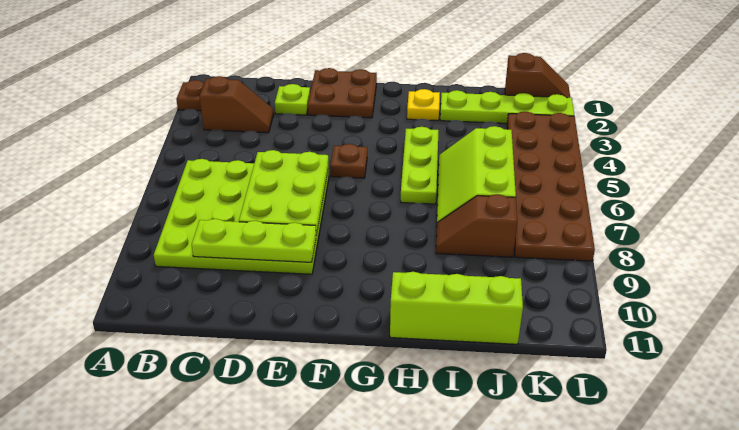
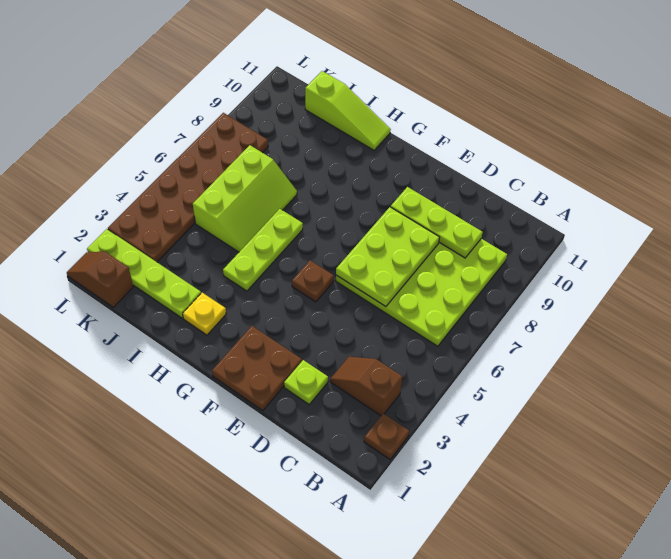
lime 1x3 brick [390,272,523,344] -> lime 1x3 slope [305,71,391,150]
brown 1x2 slope [436,194,517,257] -> none

